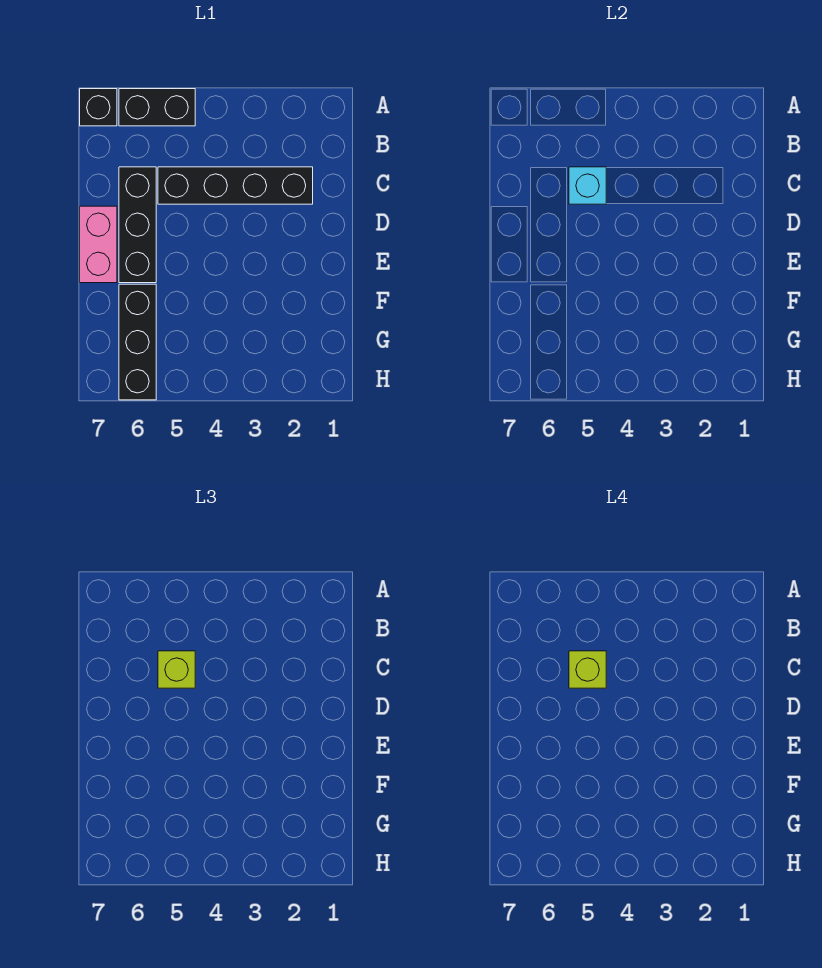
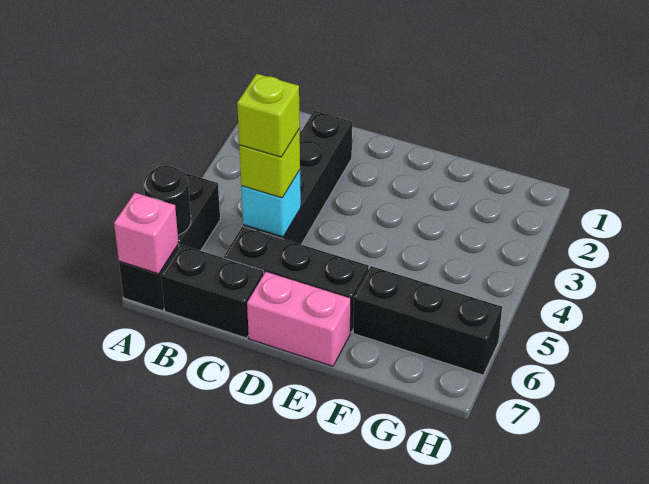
none -> black 1x1 round brick [144,166,191,235]
none -> pink 1x1 brick [114,193,179,274]
none -> black 1x2 brick [161,245,264,338]

